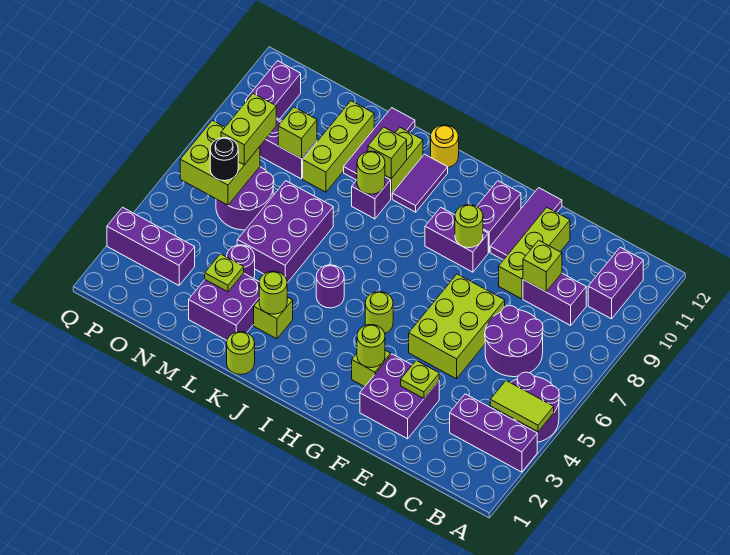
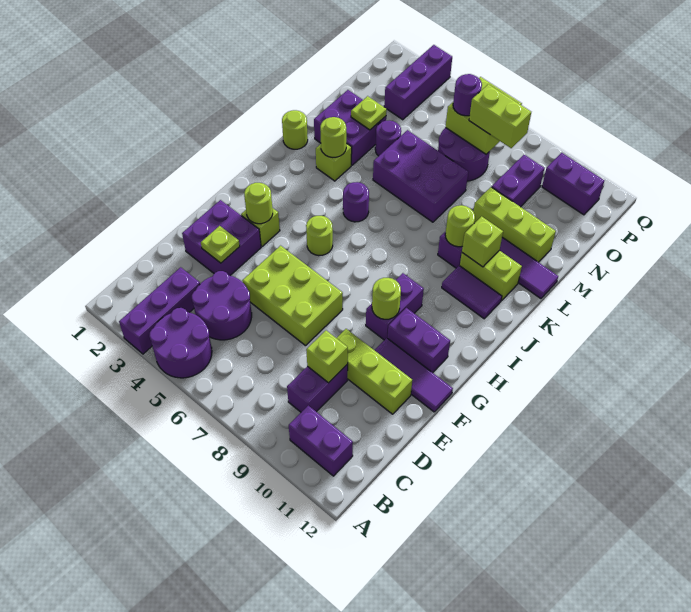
lime 1x2 tile [490,381,554,432] -> none
purple 2x2 round brick [485,306,543,377] -> purple 2x2 round brick moved to [192,271,252,340]
yellow 1x1 round brick [431,125,459,167] -> none
lime 1x1 brick [278,107,317,159] -> none
black 1x1 round brick [210,138,238,181] -> purple 1x1 round brick [453,74,482,116]

